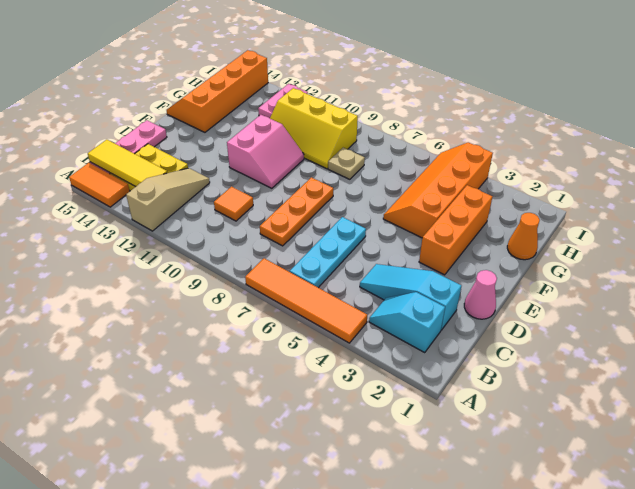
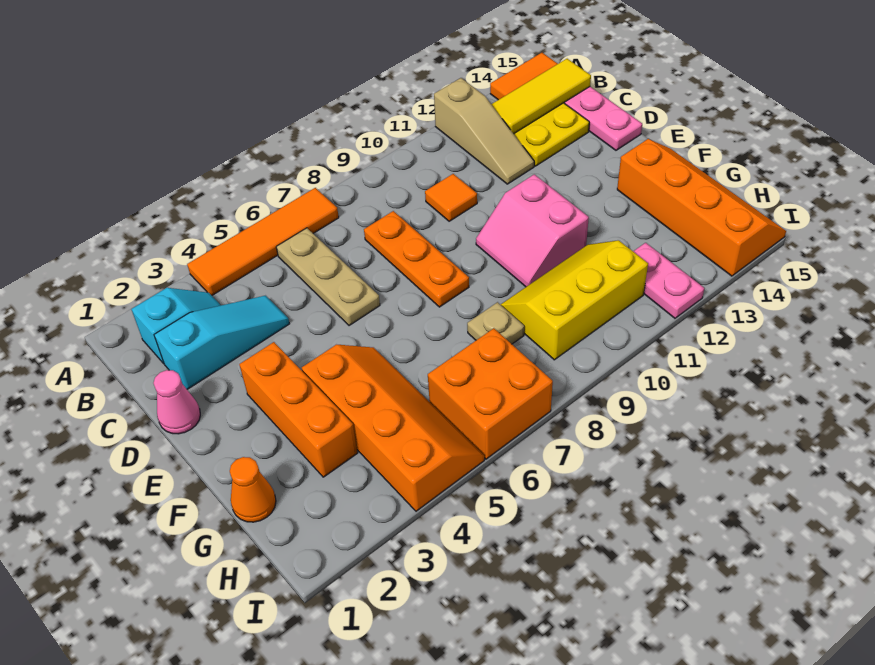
cyan 1x3 plate [290,217,366,288] -> tan 1x3 plate [276,228,380,326]
none -> orange 2x2 brick [428,328,553,459]

